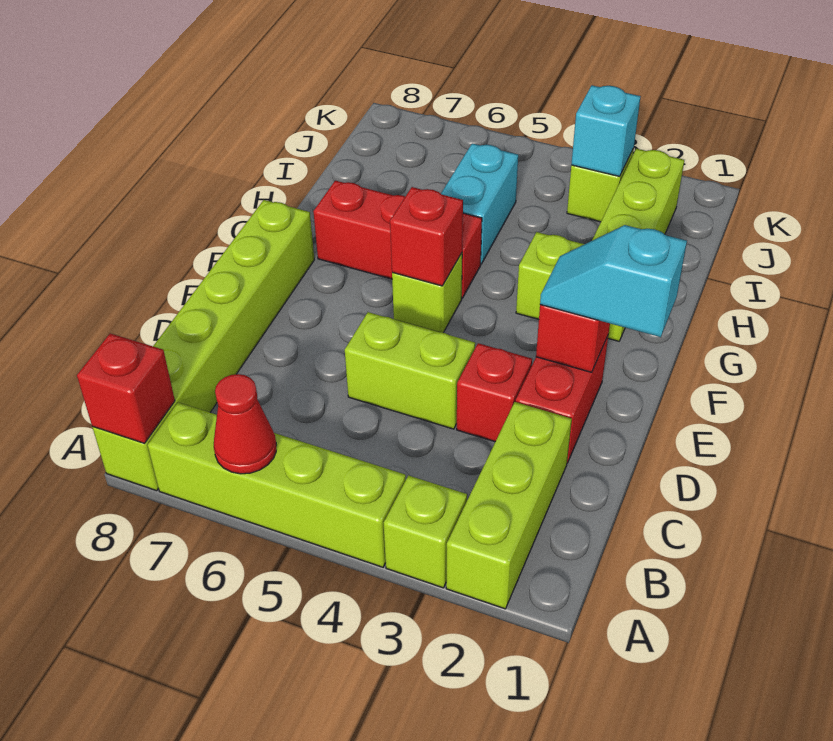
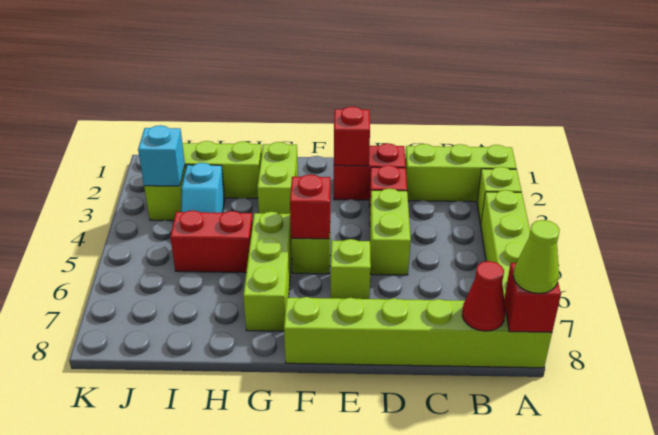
red 1x1 cone [214,374,276,474] -> red 1x1 cone moved to [462,261,506,331]
none -> lime 1x1 cone [513,220,560,293]
cyan 1x2 slope [540,225,687,337] -> cyan 1x2 slope moved to [181,163,225,213]
none -> lime 1x1 brick [331,239,371,299]
red 1x3 brick [313,181,482,298] -> lime 1x3 brick [243,212,292,331]
cyan 1x2 brick [441,143,518,264] -> red 1x2 brick [170,210,253,273]

